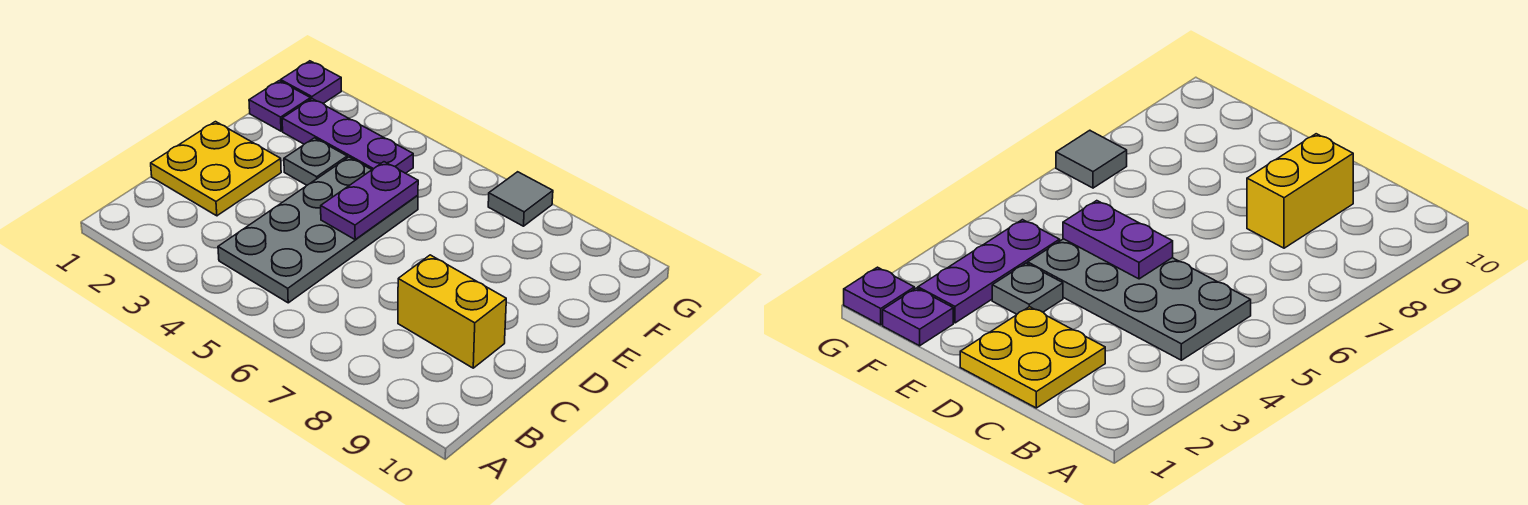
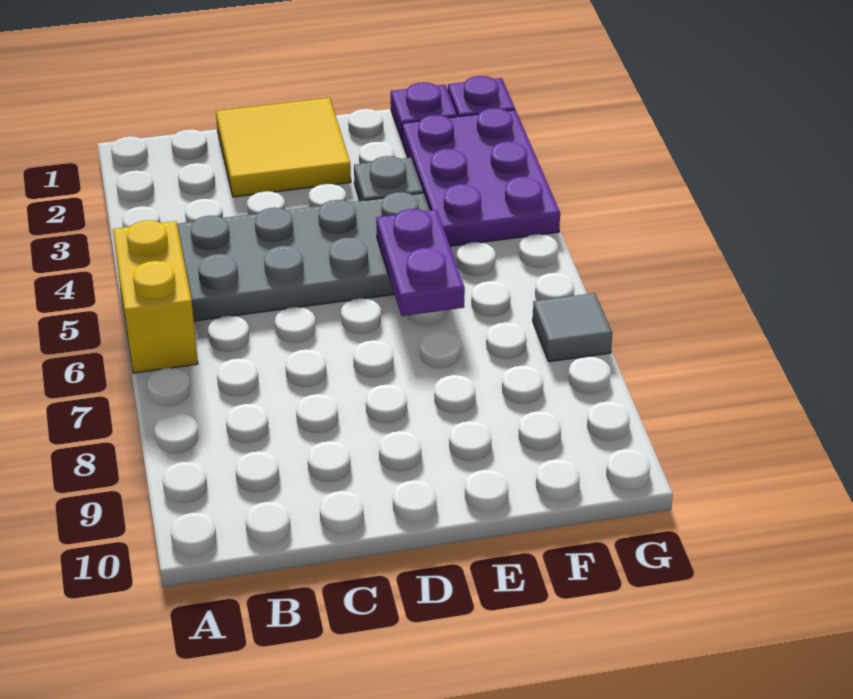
yellow 2x2 plate [151,122,281,216] -> yellow 2x2 tile [216,98,351,197]
yellow 1x2 brick [398,255,506,368] -> yellow 1x2 brick moved to [113,220,198,373]
purple 1x2 plate [321,162,418,239] -> purple 1x2 plate turned to [376,209,465,316]
purple 1x3 plate [282,99,413,173] -> purple 2x3 plate [402,108,560,246]

